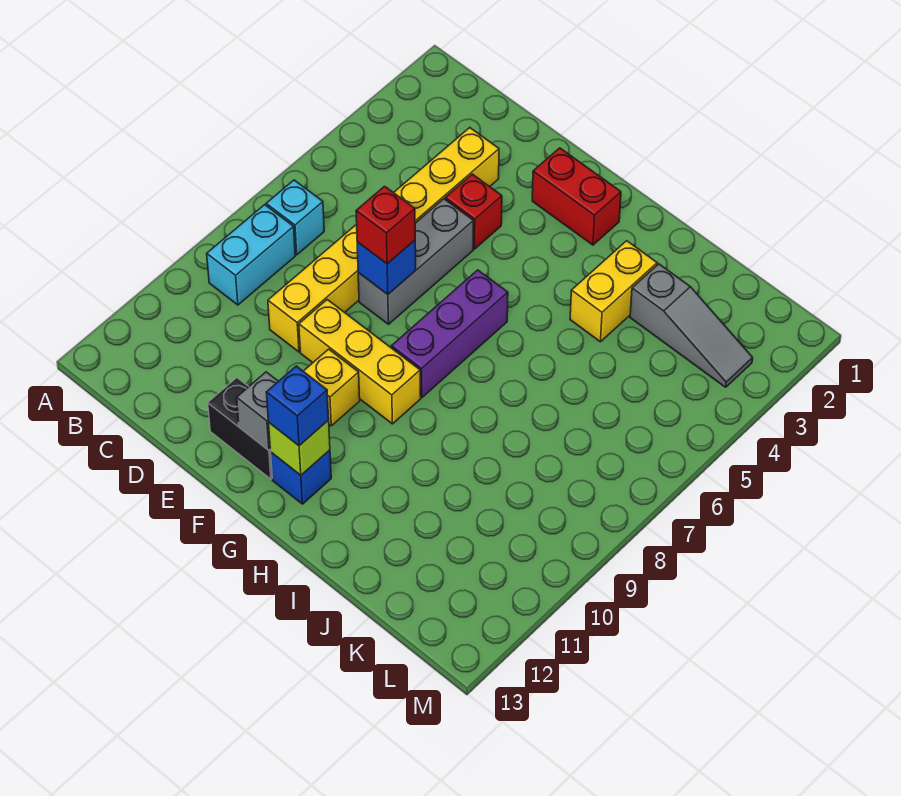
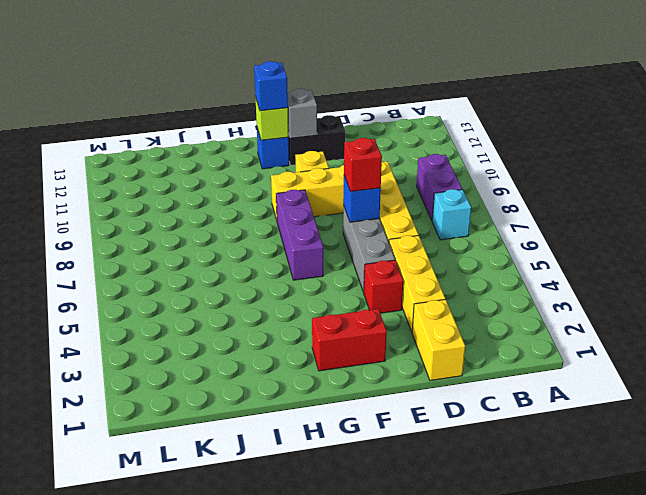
cyan 1x2 brick [207,205,295,305] -> purple 1x2 brick [417,154,462,220]
yellow 1x2 brick [570,241,657,342] -> yellow 1x2 brick moved to [412,299,465,381]
grey 1x3 slope [630,264,753,387] -> none

